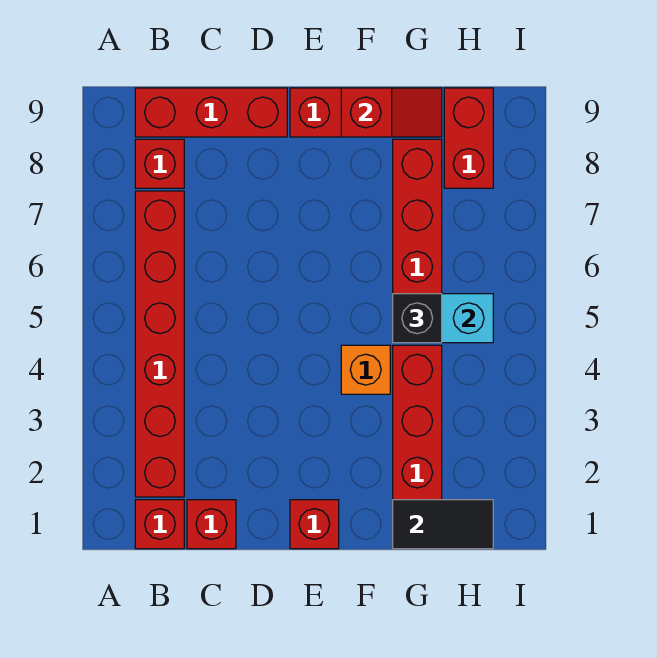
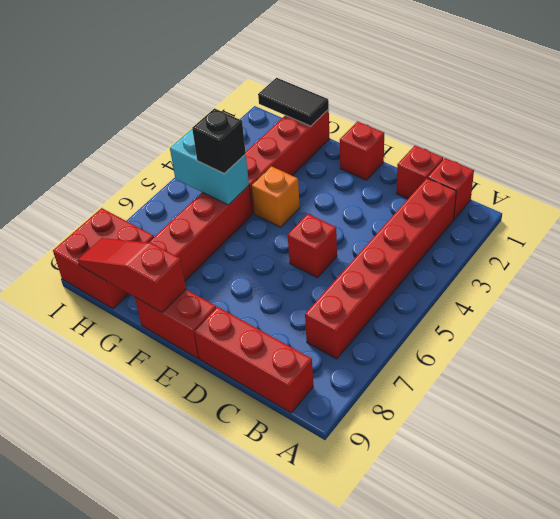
red 1x1 brick [135,139,184,188] -> red 1x1 brick moved to [288,214,337,278]
red 1x2 slope [341,88,442,137] -> red 1x3 slope [78,238,186,312]
red 1x2 brick [444,88,493,188] -> red 2x2 brick [53,208,154,309]

